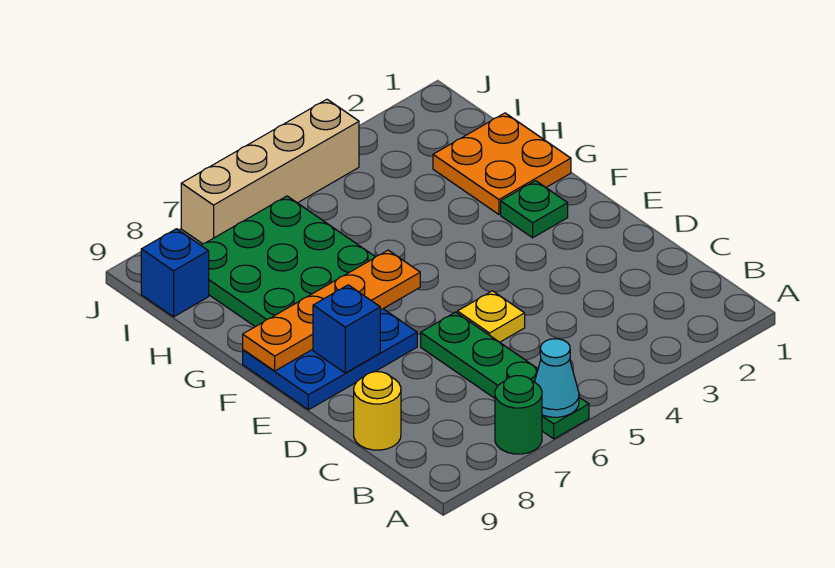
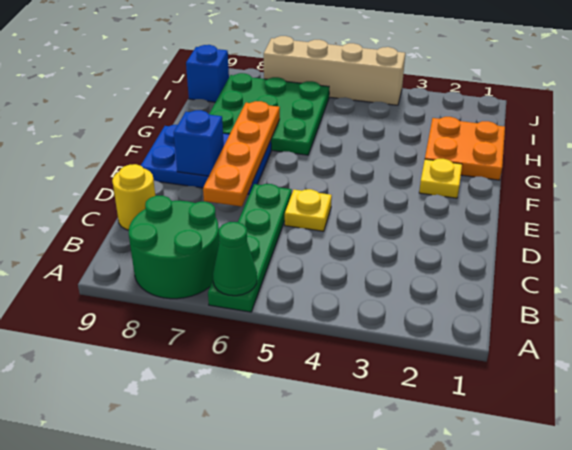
cyan 1x1 cone [535,339,579,417] -> green 1x1 cone [213,222,257,296]
green 1x1 round brick [495,376,542,454] -> green 2x2 round brick [129,196,219,299]
green 1x1 plate [501,181,568,238] -> yellow 1x1 plate [419,159,462,198]
orange 1x4 plate [243,250,420,371] -> orange 1x4 plate turned to [203,101,280,207]

